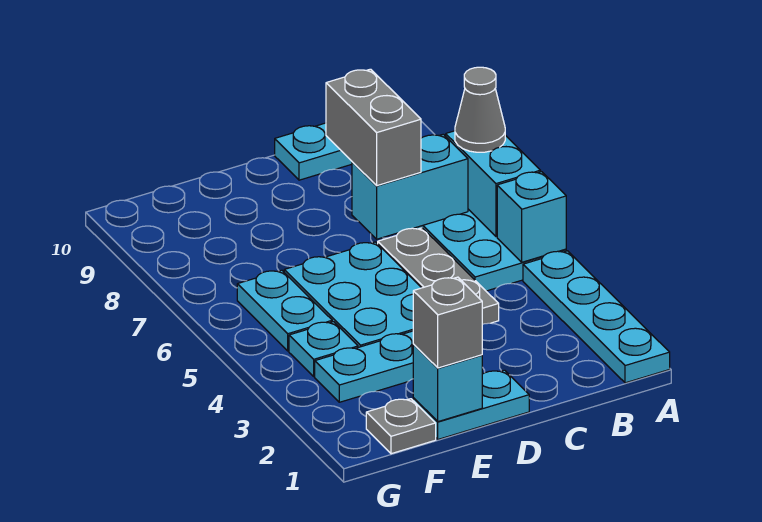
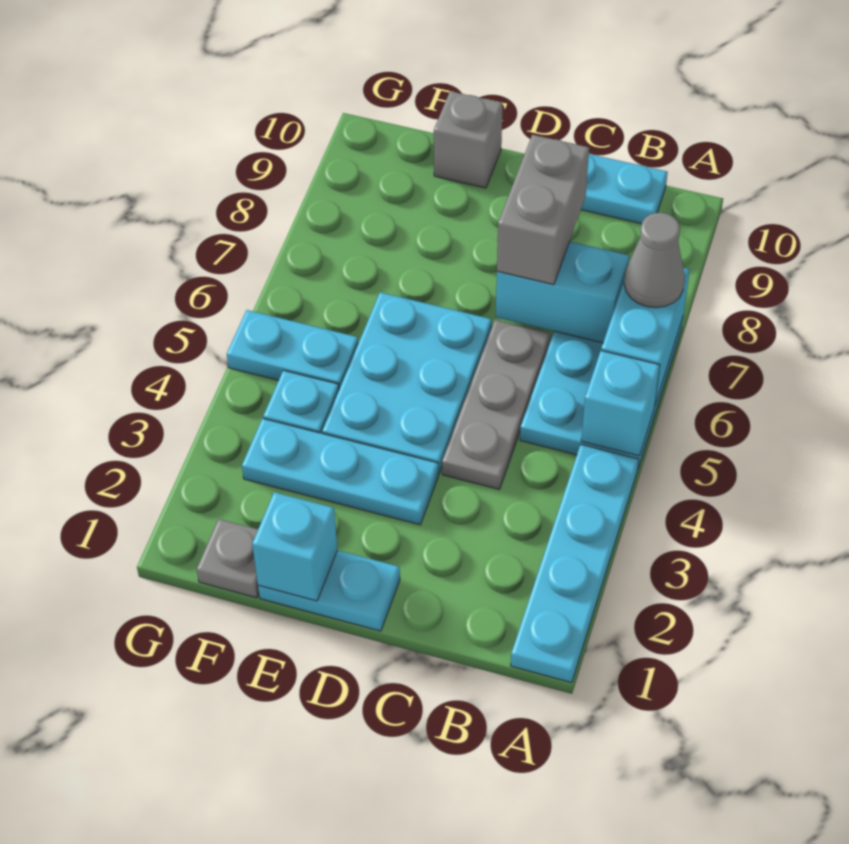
grey 1x1 brick [413,277,482,368] -> grey 1x1 brick moved to [434,91,503,188]
cyan 1x2 plate [237,270,332,351] -> cyan 1x2 plate turned to [227,310,358,389]

